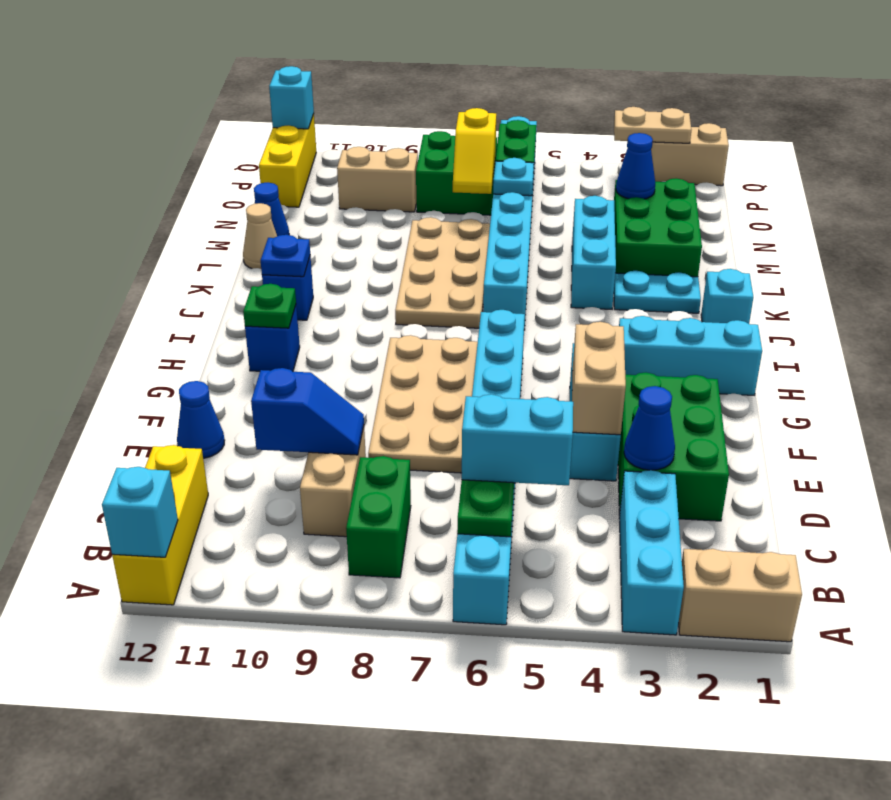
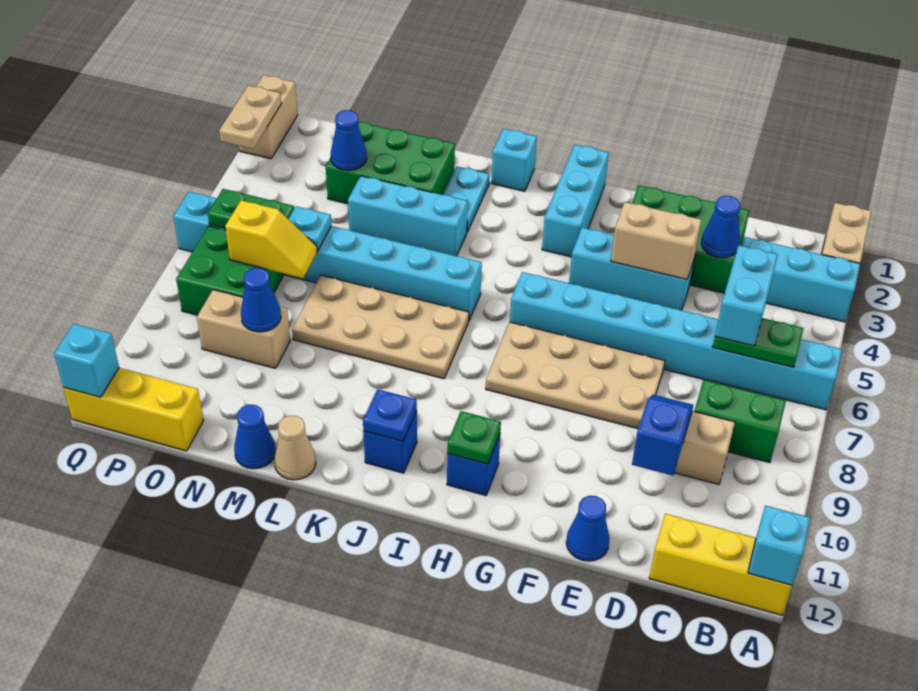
none -> blue 1x1 cone [241,268,281,332]
tan 1x2 brick [337,147,418,212] -> tan 1x2 brick turned to [197,290,290,368]

